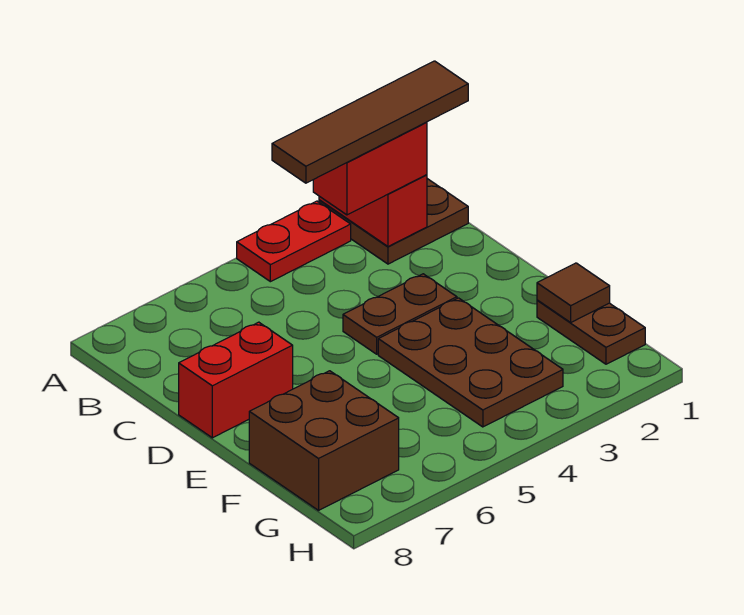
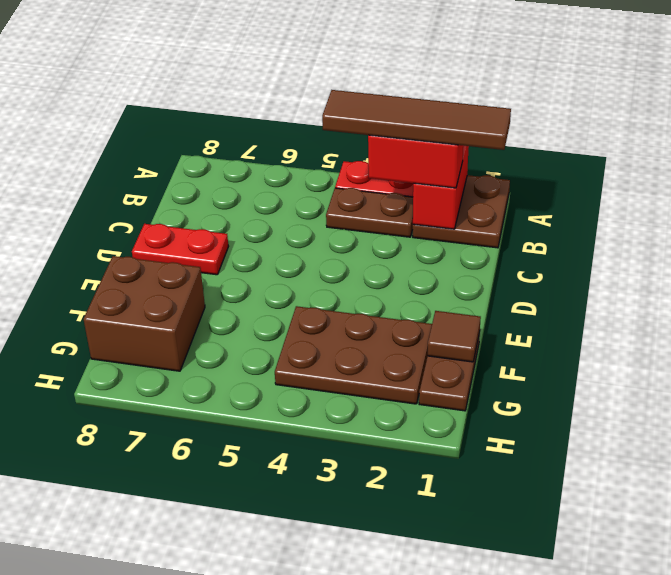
brown 1x2 plate [343,274,457,354] -> brown 1x2 plate moved to [326,188,413,237]
red 1x2 brick [179,322,293,438] -> red 1x2 plate [132,224,229,275]
brown 2x3 plate [378,298,563,427] -> brown 2x3 plate turned to [275,306,432,404]

